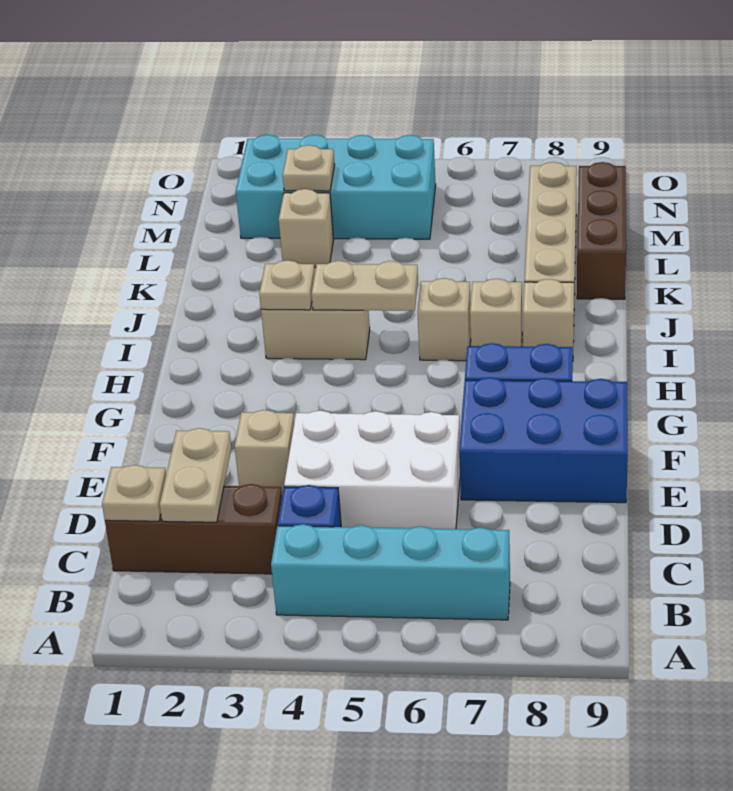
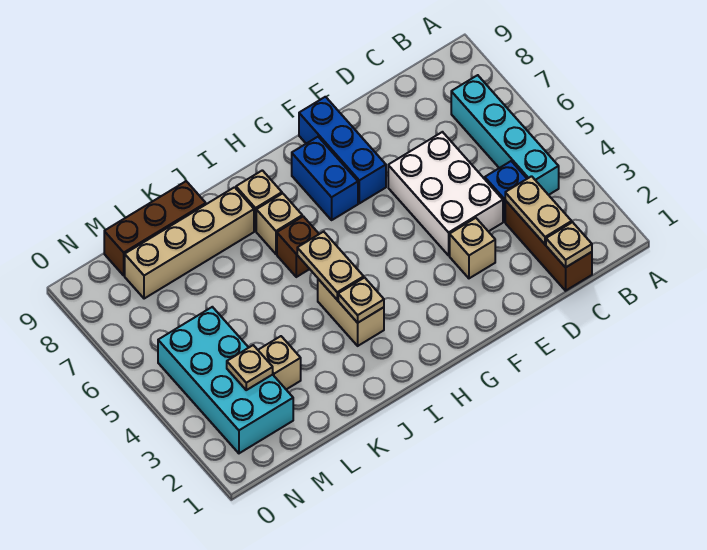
tan 1x2 plate [160,428,231,522] -> tan 1x2 plate turned to [505,176,572,244]
blue 2x3 brick [459,377,628,503] -> blue 1x3 brick [299,97,386,203]
tan 1x1 brick [417,278,471,361] -> brown 1x1 brick [277,216,319,277]

